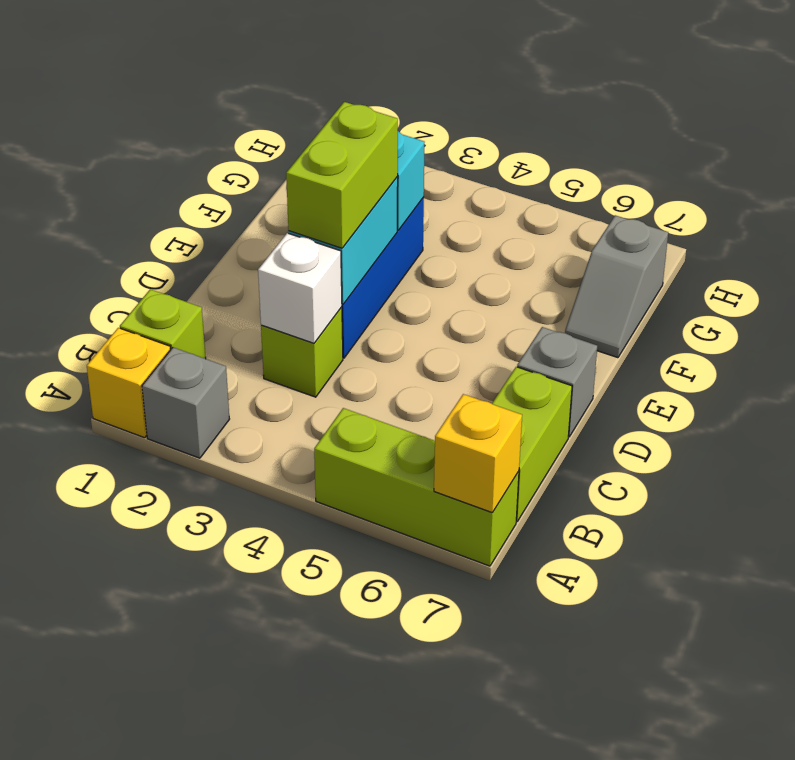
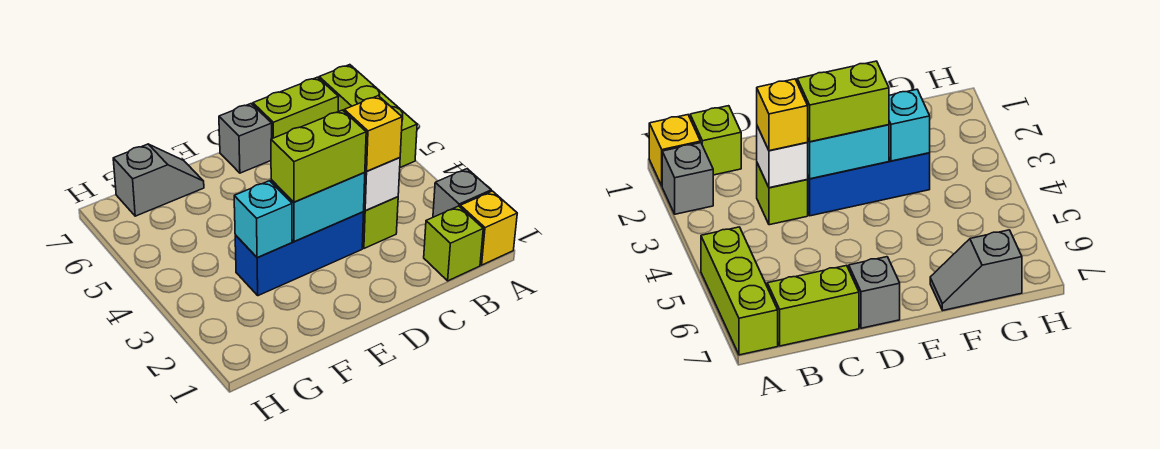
yellow 1x1 brick [434,394,522,513] -> yellow 1x1 brick moved to [344,96,402,171]

